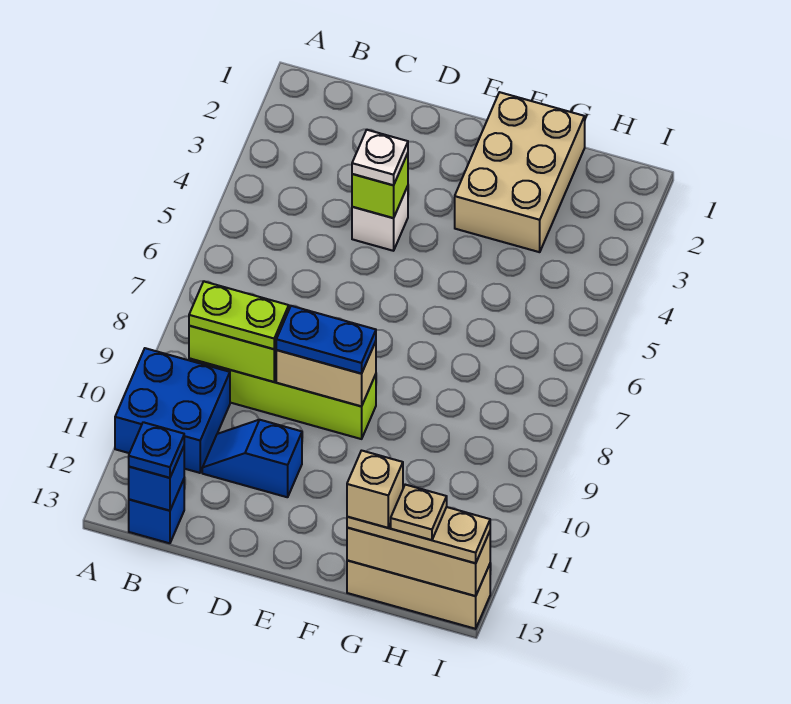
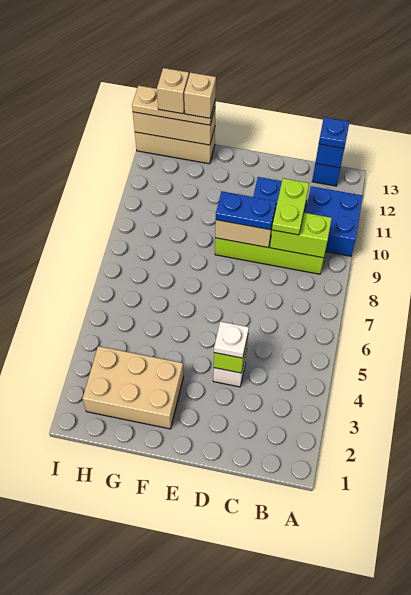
lime 1x2 plate [189,281,289,349] -> lime 1x2 plate turned to [272,178,309,235]
tan 2x3 brick [455,92,585,252] -> tan 2x3 brick turned to [83,346,184,429]
tan 1x1 plate [391,485,447,540] -> tan 1x1 brick [157,68,189,114]

